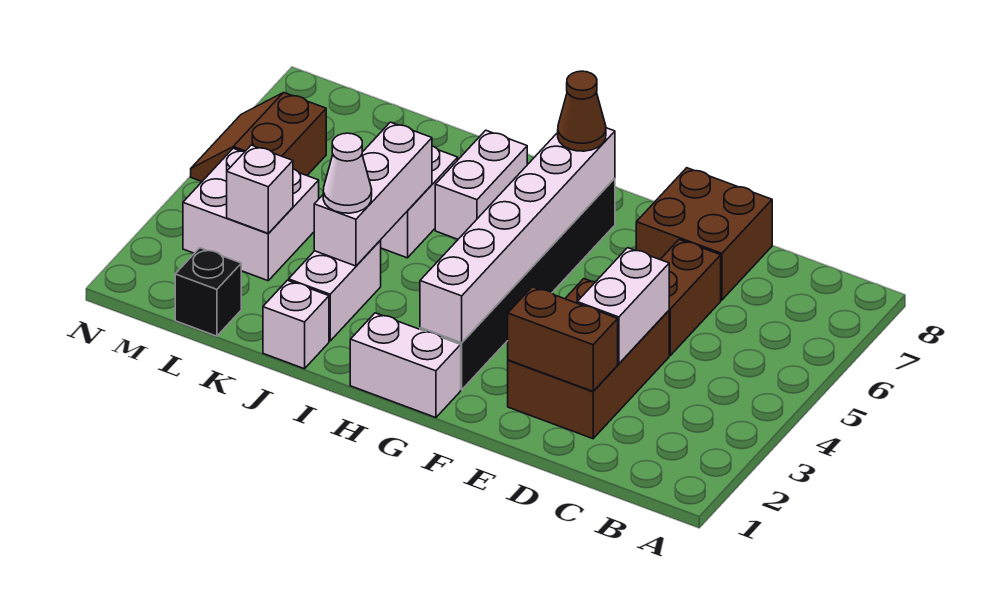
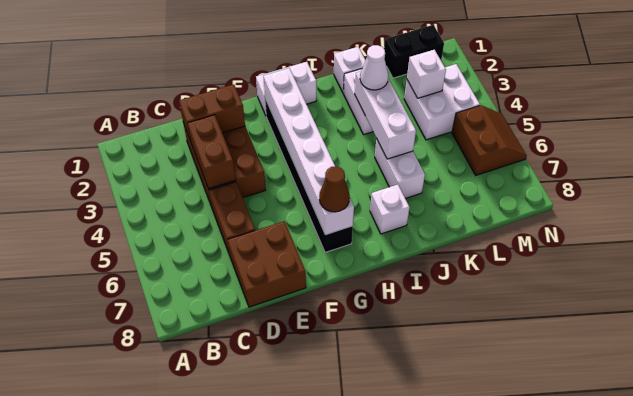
white 1x2 brick [577,248,669,364] -> brown 1x2 brick [187,115,236,189]
white 1x2 brick [435,130,527,239] -> white 1x1 brick [370,185,410,234]
black 1x1 brick [175,248,241,336] -> black 1x2 brick [384,25,444,78]

